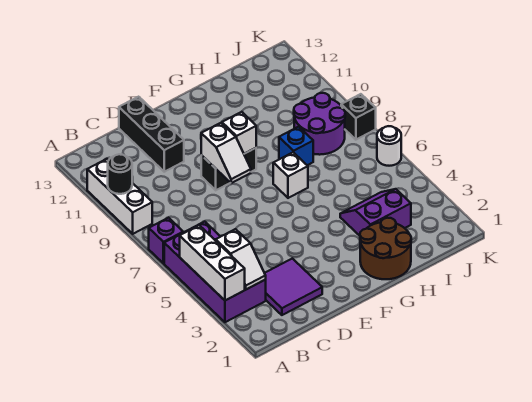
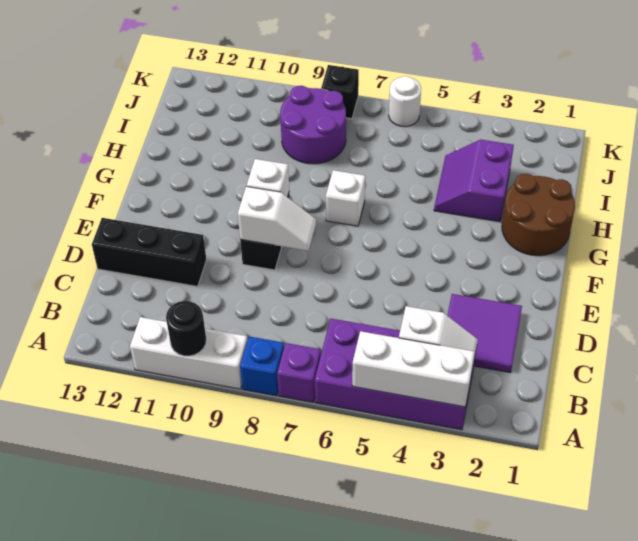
blue 1x1 brick [279,127,313,165] -> blue 1x1 brick moved to [240,336,284,396]

